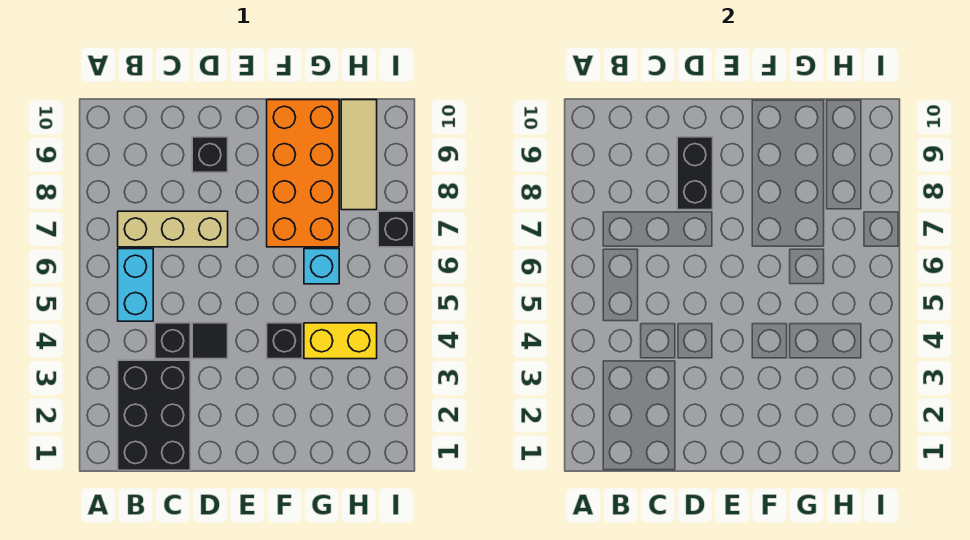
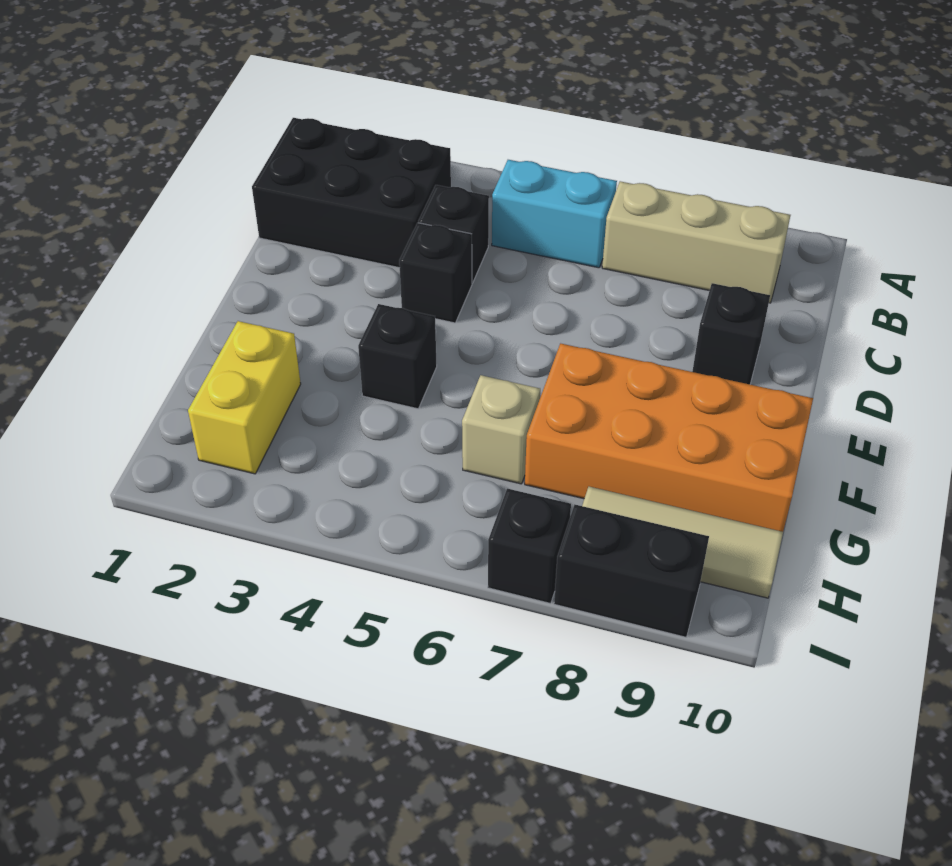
tan 1x3 brick [118,211,228,247] -> tan 1x3 brick turned to [602,181,790,303]
black 1x1 tile [192,323,228,359] -> black 1x1 brick [399,223,472,323]
black 1x2 brick [677,137,713,210] -> black 1x2 brick moved to [554,505,709,637]
yellow 1x2 brick [304,323,377,359] -> yellow 1x2 brick moved to [188,321,301,474]
cyan 1x1 brick [304,249,339,284] -> tan 1x1 brick [462,375,540,484]

